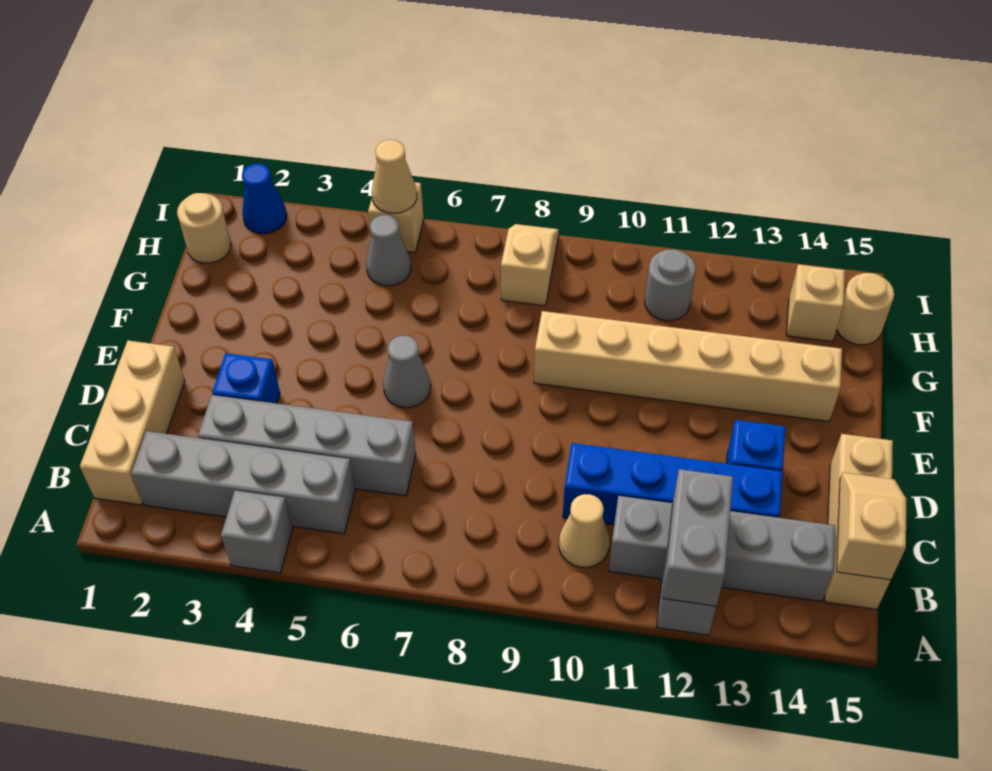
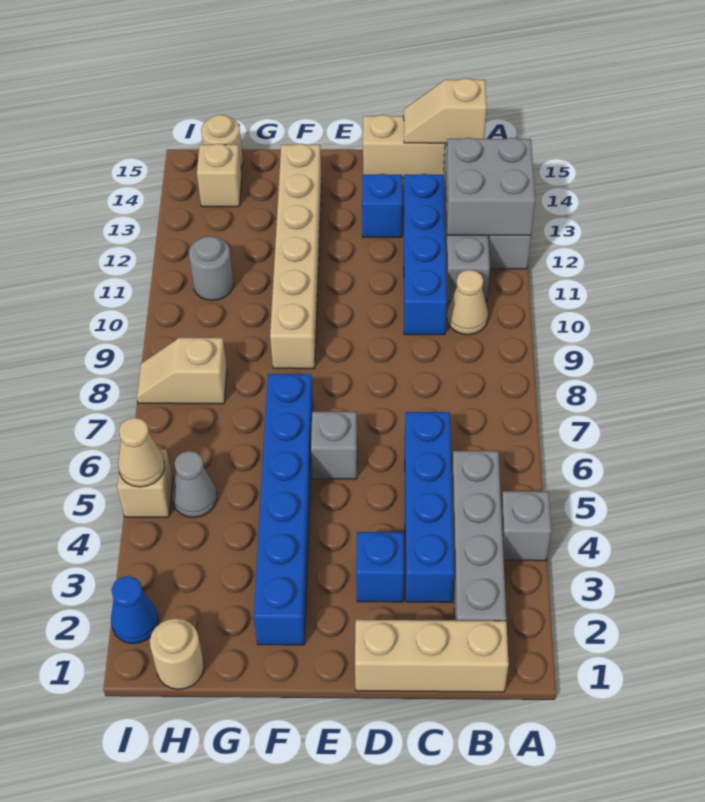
grey 1x2 brick [662,469,733,606] -> grey 2x2 brick [446,138,535,236]
grey 1x4 brick [198,395,416,496] -> blue 1x4 brick [405,412,454,602]
grey 1x1 cone [383,336,431,408] -> grey 1x1 brick [311,412,357,479]
none -> blue 1x6 brick [254,374,313,645]

